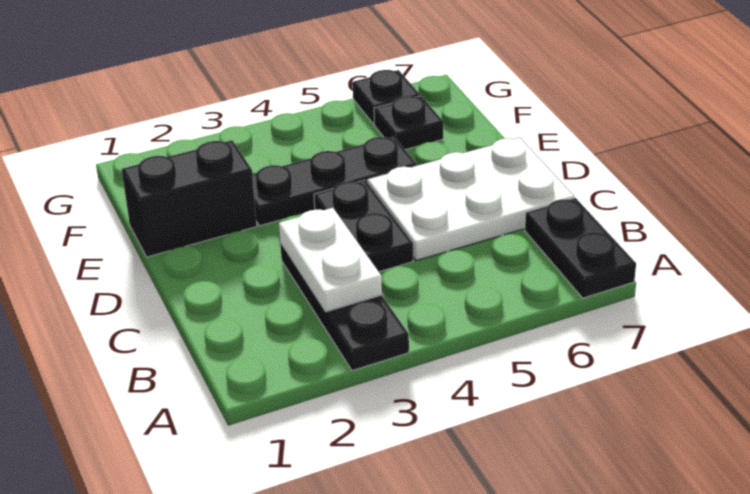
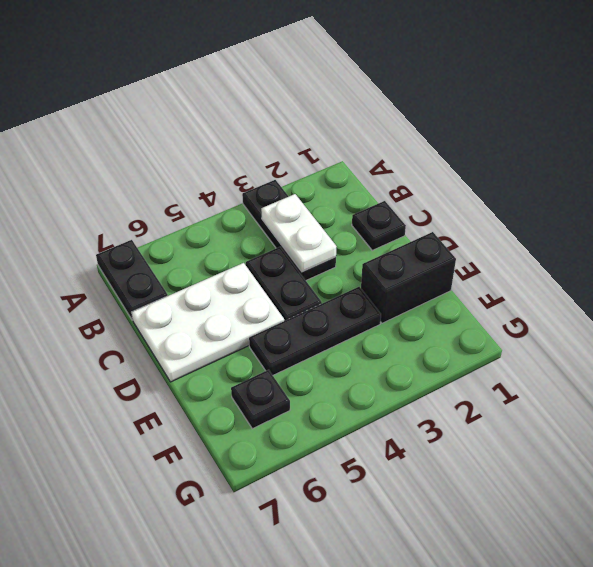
black 1x1 plate [353,70,420,124] -> black 1x1 plate moved to [352,201,406,250]

